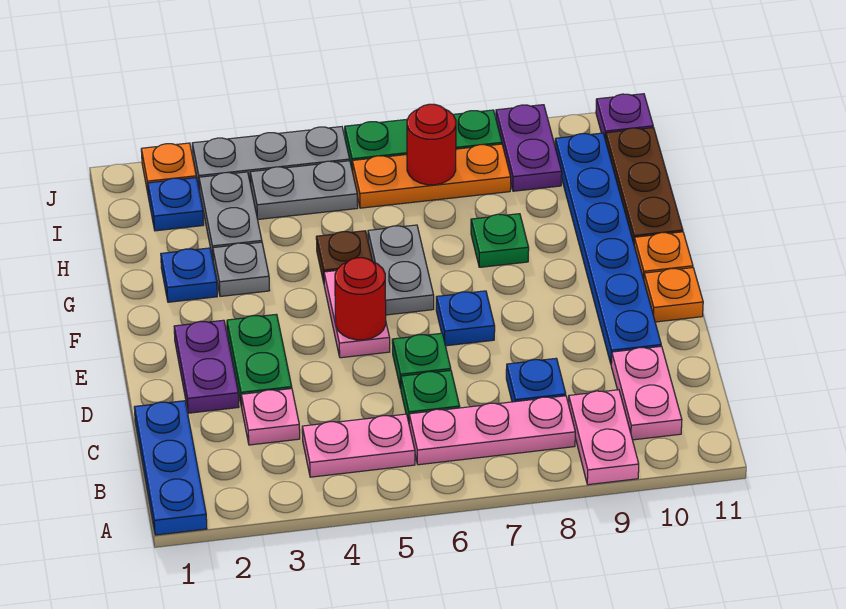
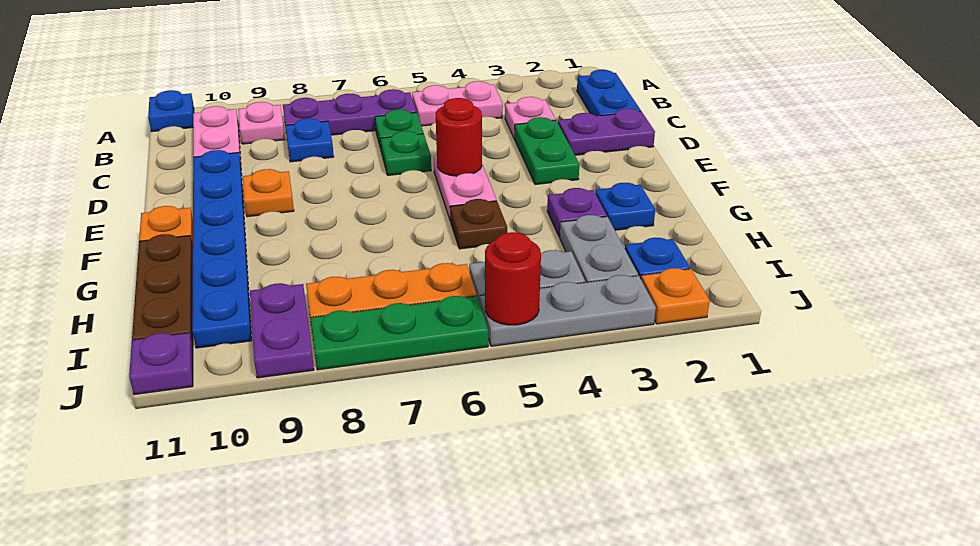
blue 1x3 plate [134,401,207,535] -> blue 1x2 plate [577,70,641,116]
pink 1x2 plate [569,390,639,485] -> pink 1x1 plate [238,102,285,144]
pink 1x3 plate [409,396,575,465] -> purple 1x3 plate [283,89,416,135]
purple 1x2 plate [174,320,239,413] -> purple 1x2 plate turned to [558,109,655,155]
blue 1x1 plate [436,291,495,346] -> blue 1x1 plate moved to [148,90,194,132]
orange 1x1 plate [644,268,703,322] -> orange 1x1 plate moved to [243,169,294,217]
grey 1x2 plate [368,225,434,315] -> none
grey 1x1 plate [213,242,270,296] -> purple 1x1 plate [547,188,607,237]
green 1x1 plate [471,214,529,267] -> none
red 1x1 round brick [407,104,456,185] -> red 1x1 round brick moved to [485,232,541,325]

